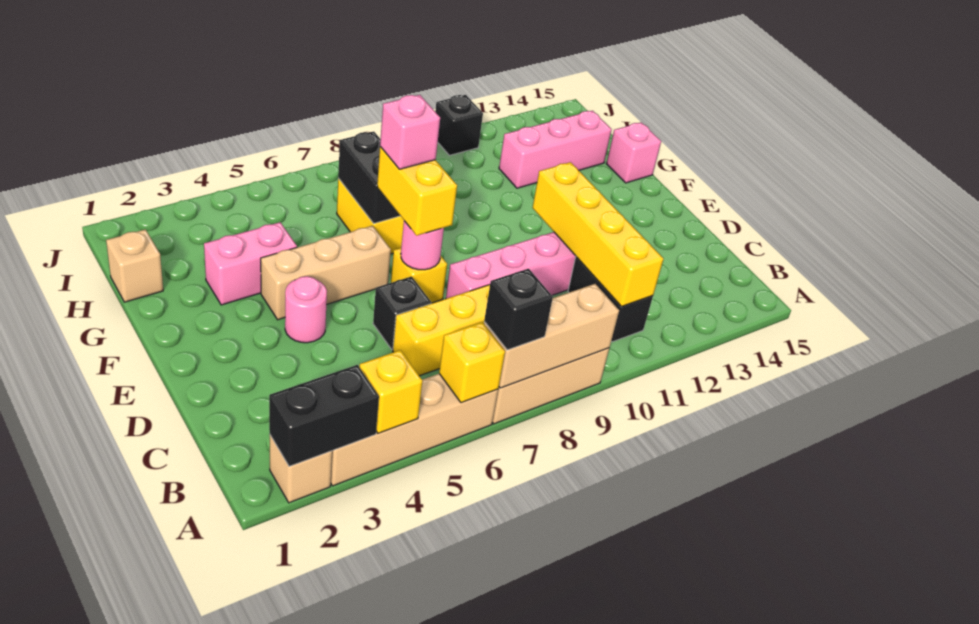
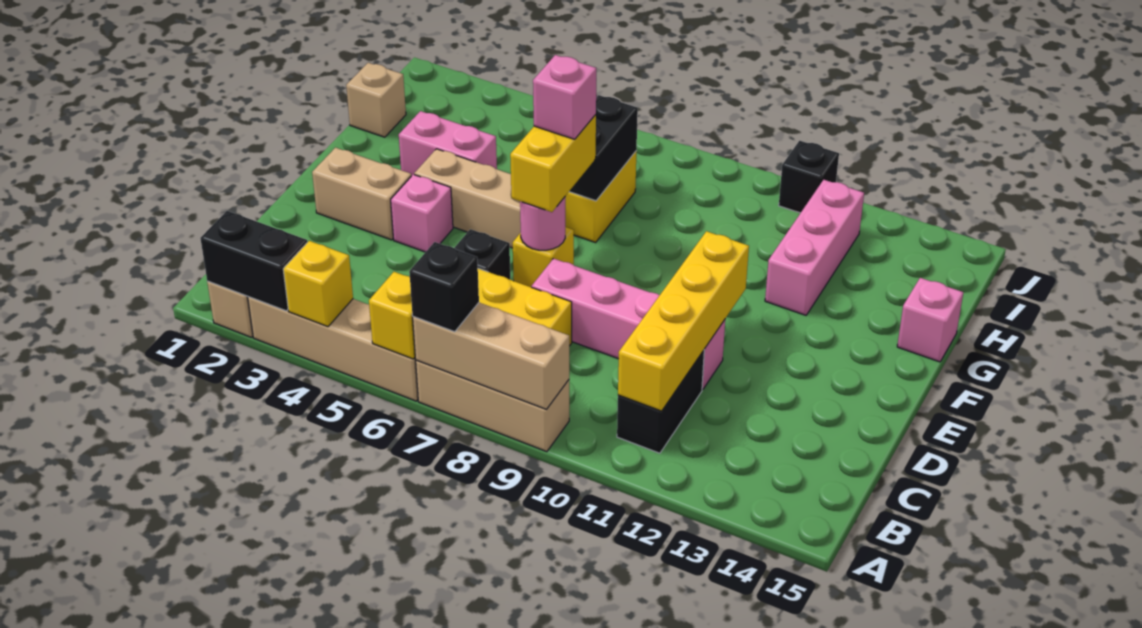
none -> tan 1x2 brick [312,148,411,240]
pink 1x1 round brick [285,276,327,343] -> pink 1x1 brick [391,174,453,252]
pink 1x3 brick [499,111,612,188] -> pink 1x3 brick turned to [765,180,864,315]

